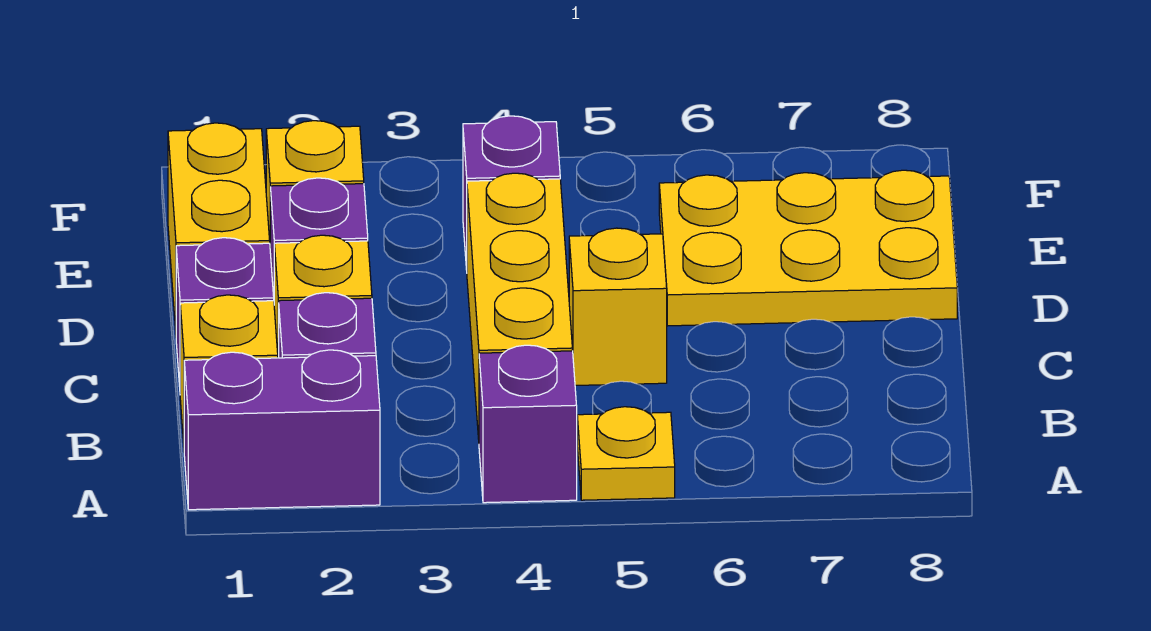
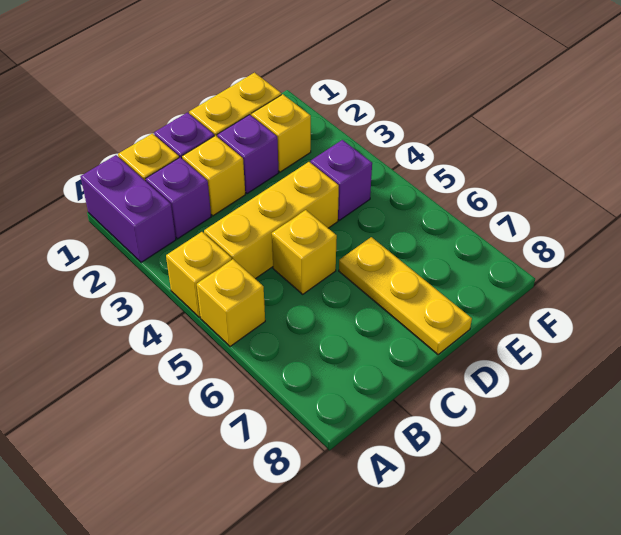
purple 1x1 brick [479,345,577,503] -> yellow 1x1 brick [166,232,232,317]
yellow 1x1 plate [577,407,675,500] -> yellow 1x1 brick [197,259,265,346]
yellow 2x3 plate [659,170,957,326] -> yellow 1x3 plate [339,237,472,355]

